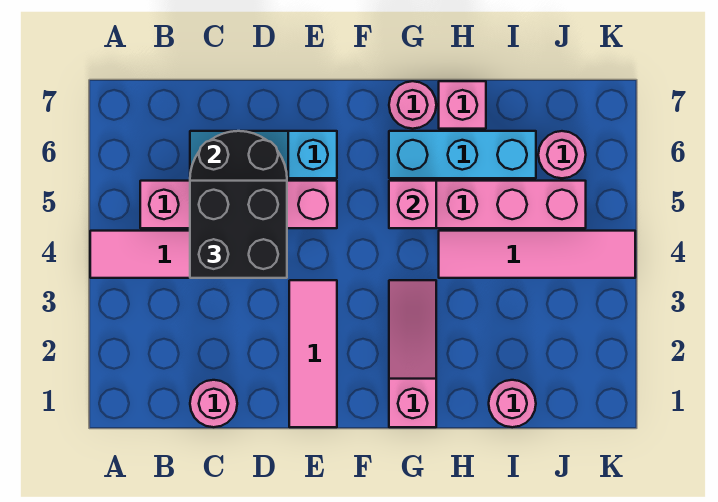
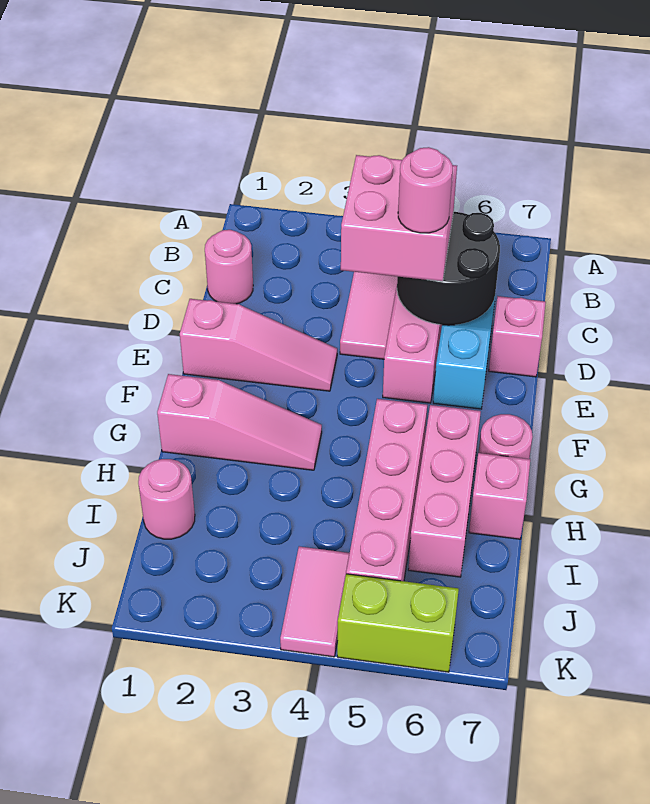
black 2x2 brick [190,181,287,278] -> pink 2x2 brick [341,155,457,281]
pink 1x3 tile [289,280,337,427] -> pink 1x3 slope [180,299,337,391]
pink 1x1 brick [389,181,436,228] -> pink 1x1 brick moved to [489,296,546,377]
cyan 1x3 brick [389,131,536,178] -> pink 1x3 brick [408,405,481,577]
pink 1x4 tile [439,231,635,278] -> pink 1x2 tile [280,546,350,657]
pink 1x1 round brick [538,131,586,178] -> pink 1x1 round brick moved to [398,147,453,233]
none -> lime 1x2 brick [337,574,459,672]

